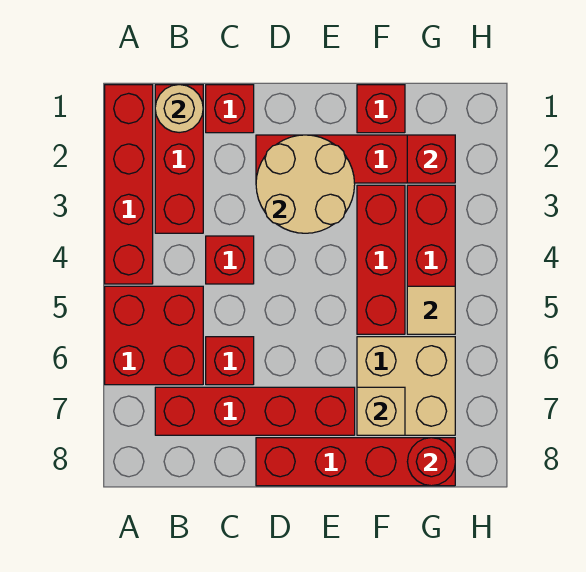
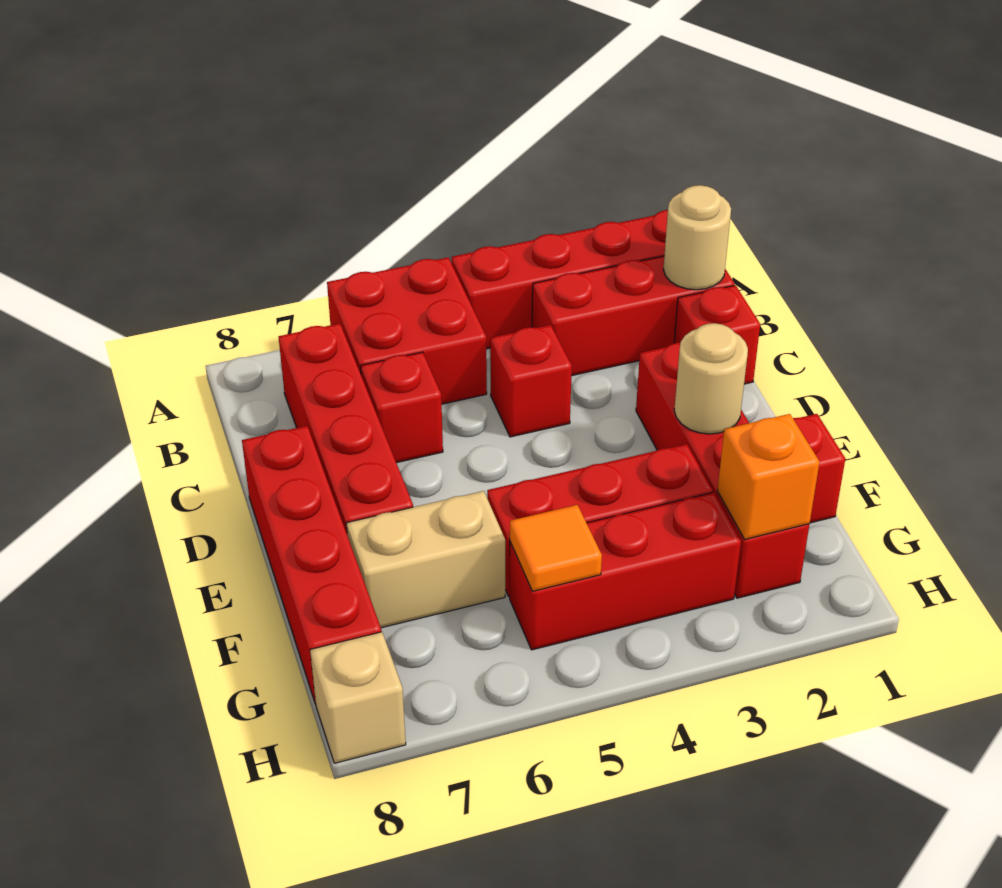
tan 2x2 round brick [256,135,355,233] -> tan 1x1 round brick [674,323,748,434]
tan 2x2 brick [357,337,455,435] -> tan 1x2 brick [346,491,505,628]
tan 1x1 brick [357,387,405,435] -> tan 1x1 brick moved to [310,632,406,763]
red 1x1 brick [407,135,455,183] -> orange 1x1 brick [717,414,820,539]
tan 1x1 tile [407,286,455,334] -> orange 1x1 tile [510,505,602,591]
red 1x1 round brick [407,438,455,486] -> none

